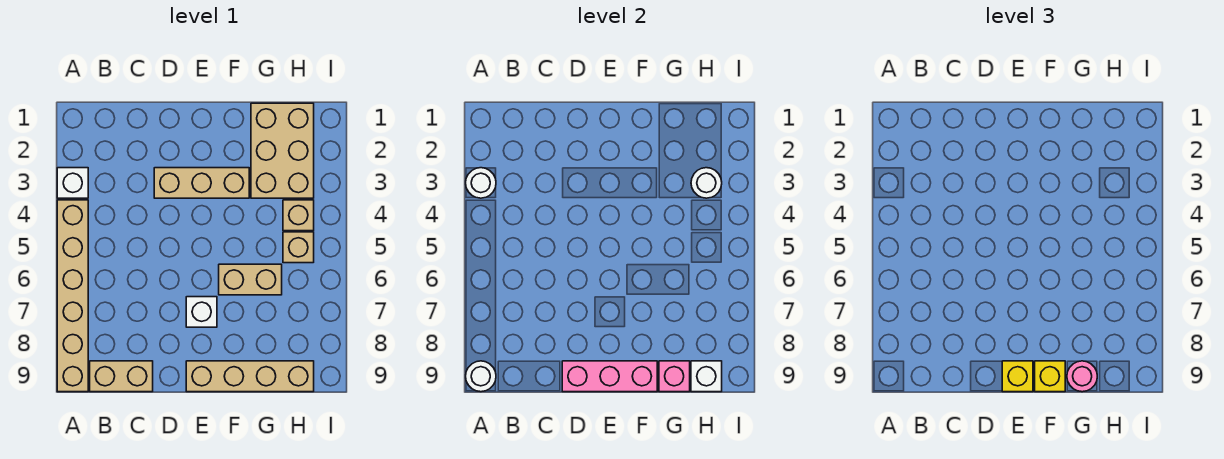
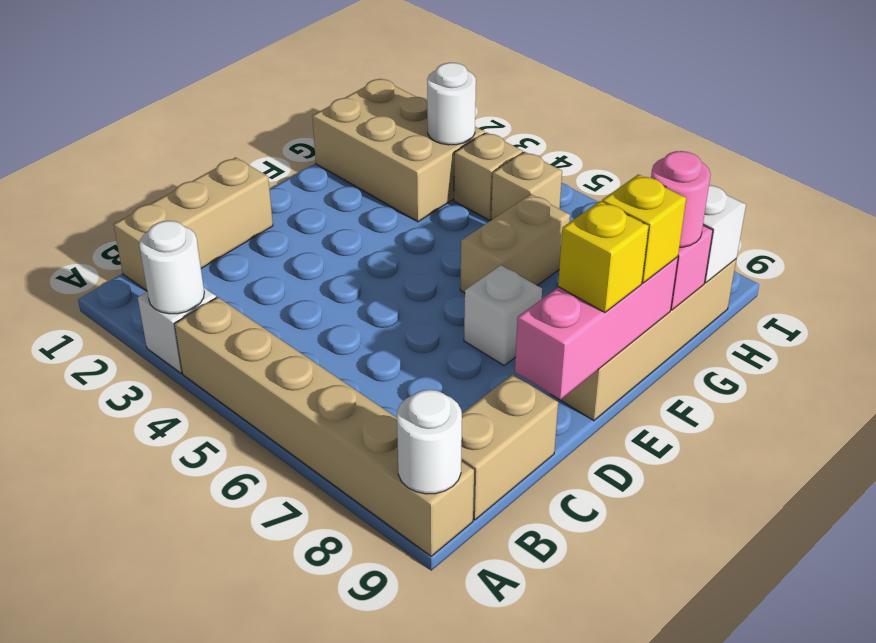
tan 1x3 brick [154,168,249,198] -> tan 1x3 brick moved to [113,157,273,291]

